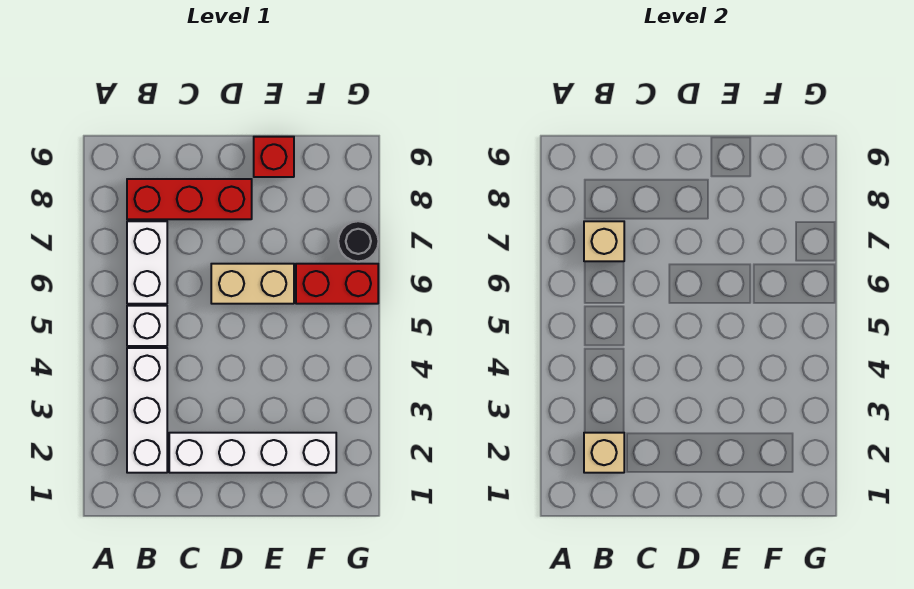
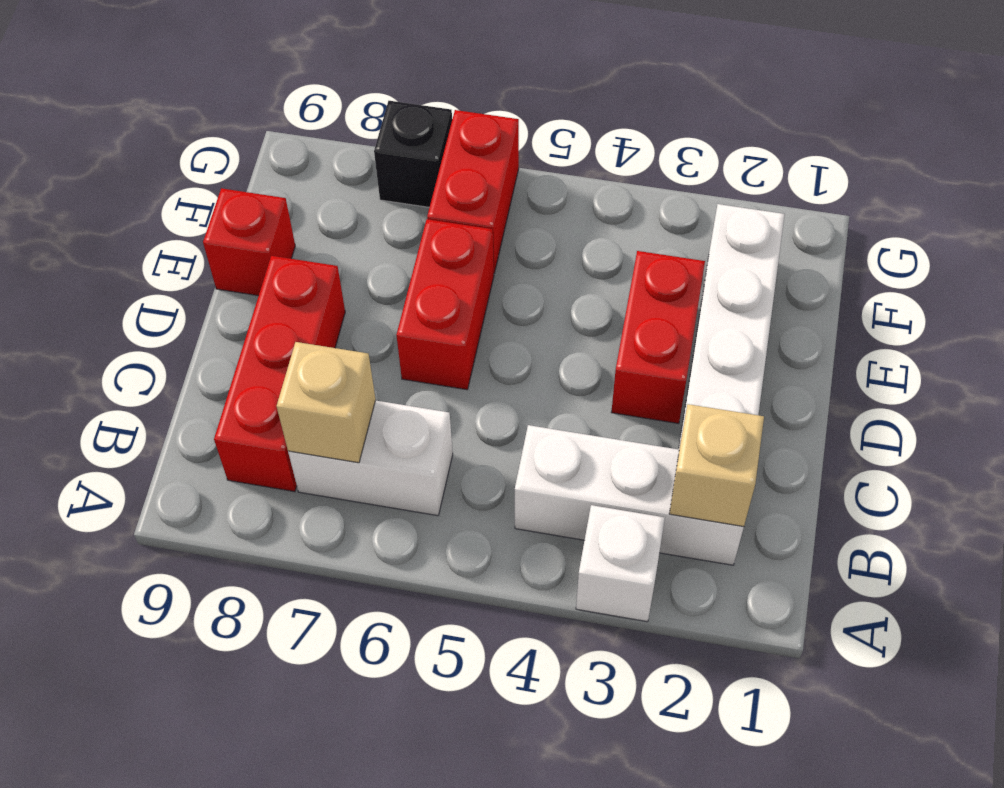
white 1x1 brick [127,306,167,346] -> white 1x1 brick moved to [576,505,665,622]
none -> red 1x2 brick [611,251,705,424]
tan 1x2 brick [211,264,294,304] -> red 1x2 brick [396,219,494,390]
black 1x1 round brick [338,221,378,261] -> black 1x1 brick [374,101,452,207]

